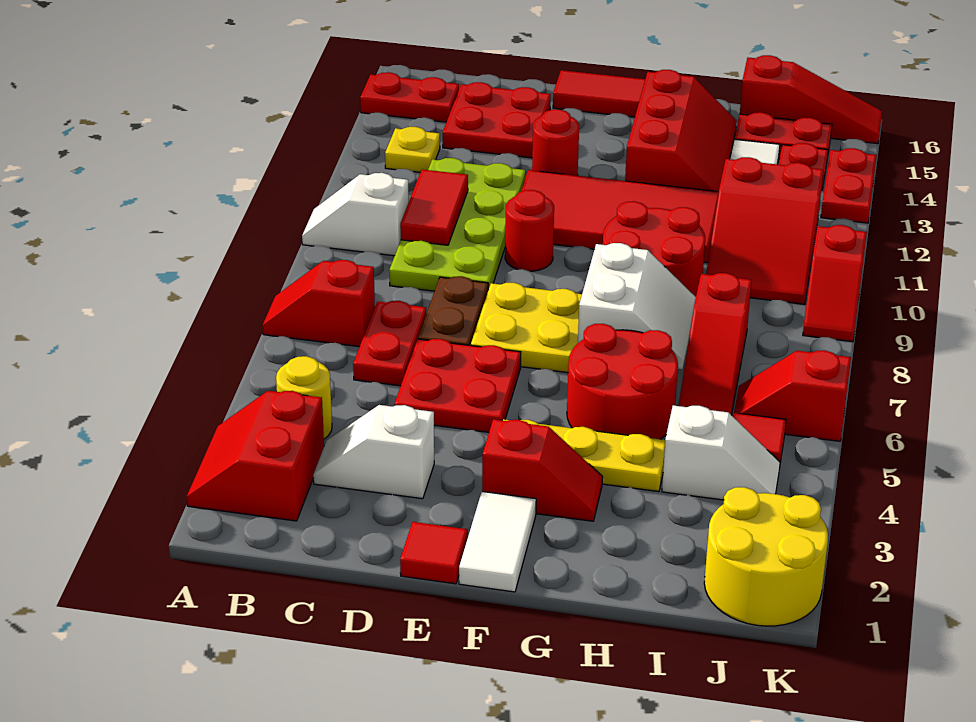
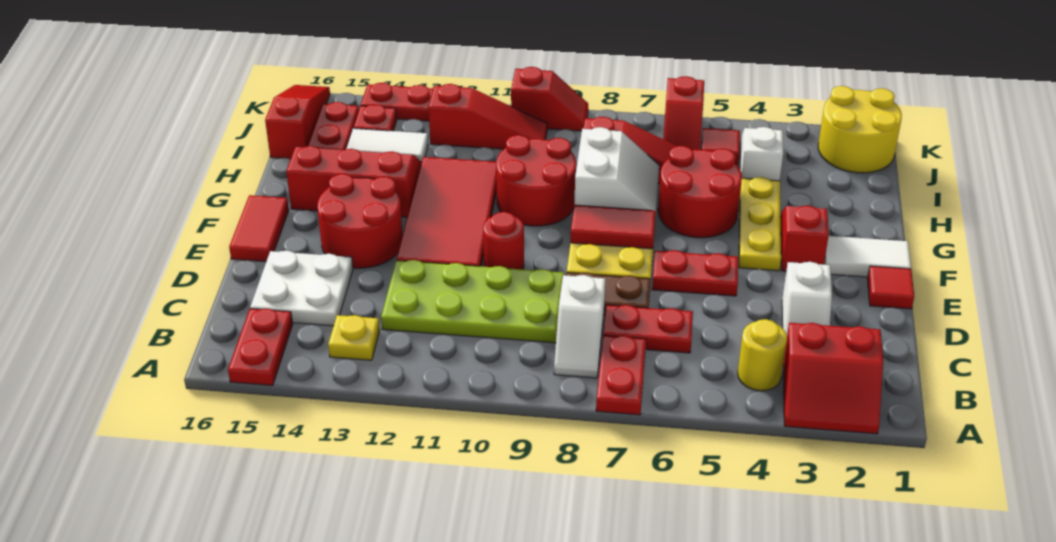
red 1x2 slope [262,260,375,347] -> red 1x2 plate [596,335,646,415]
white 1x2 slope [302,173,409,256] -> white 1x2 slope moved to [554,275,605,378]
red 1x2 tile [400,169,468,245] -> red 1x2 tile moved to [571,205,656,249]
red 2x2 plate [443,82,551,158] -> white 2x2 plate [250,251,353,326]
red 2x2 plate [394,339,521,432] -> red 1x2 plate [652,250,738,296]
red 1x1 round brick [532,109,579,176] -> red 2x2 round brick [317,174,403,268]
white 2x2 slope [578,243,696,369] -> white 2x2 slope turned to [574,127,659,211]
red 2x3 slope [706,157,823,304] -> red 1x3 slope [428,84,547,149]

